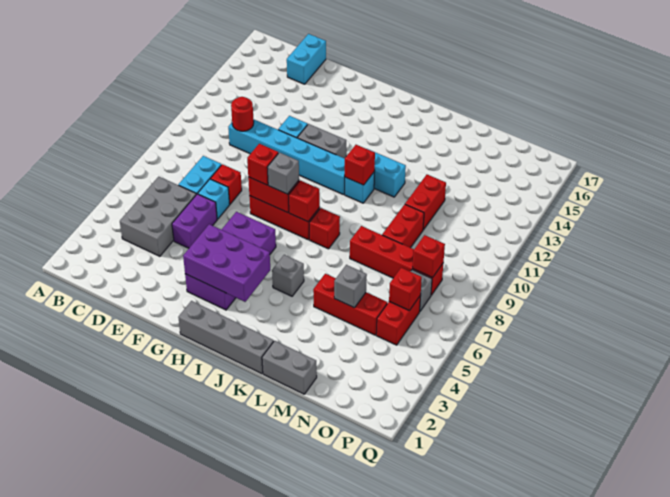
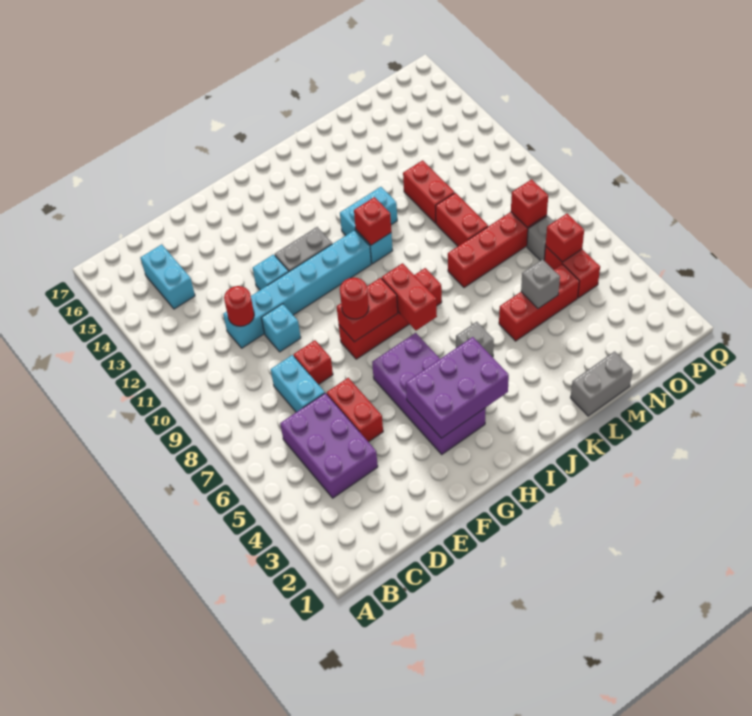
grey 2x3 brick [120,177,196,256] -> purple 2x3 brick [280,393,378,498]
cyan 1x2 brick [287,34,326,84] -> cyan 1x2 brick moved to [141,244,195,309]
purple 1x2 brick [172,194,217,248] -> red 1x2 brick [327,378,383,442]
cyan 1x1 brick [198,179,230,219] -> cyan 1x1 brick moved to [261,304,301,352]
red 1x1 brick [247,144,278,185] -> red 1x1 round brick [340,278,369,319]
grey 1x4 brick [178,301,274,374] -> none
grey 1x1 brick [267,153,299,194] -> none
red 1x1 brick [289,180,320,222] -> red 1x2 brick [382,263,437,330]

